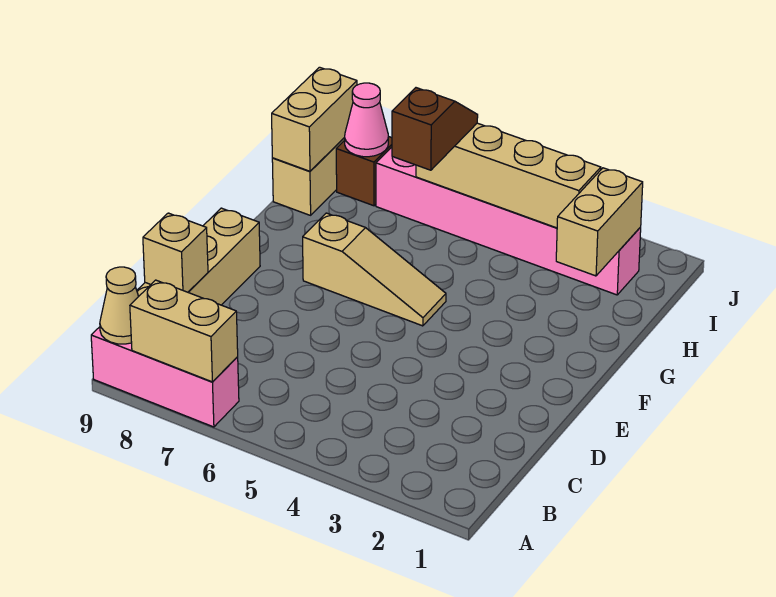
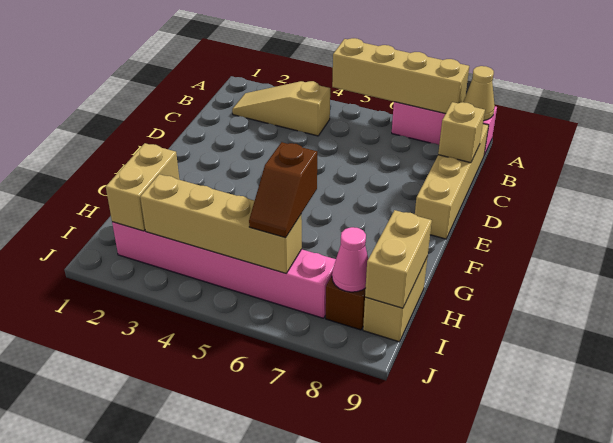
tan 1x2 brick [130,280,238,382] -> tan 1x4 brick [332,38,469,114]
tan 1x3 slope [303,213,446,326] -> tan 1x3 slope moved to [232,81,330,136]

